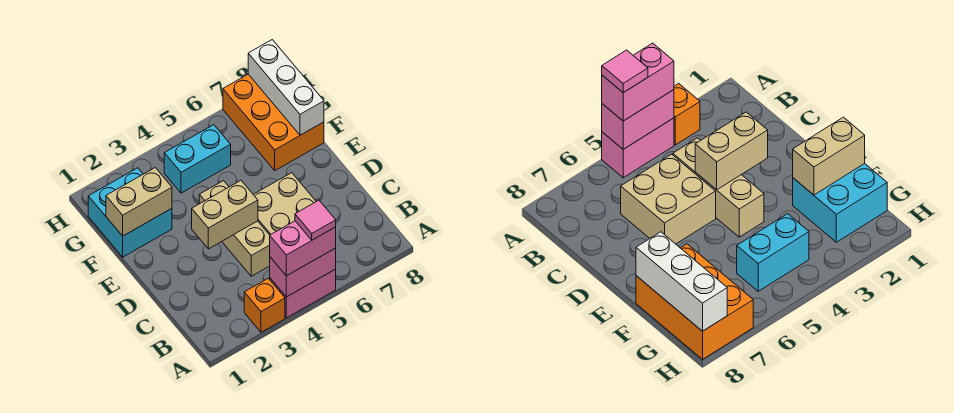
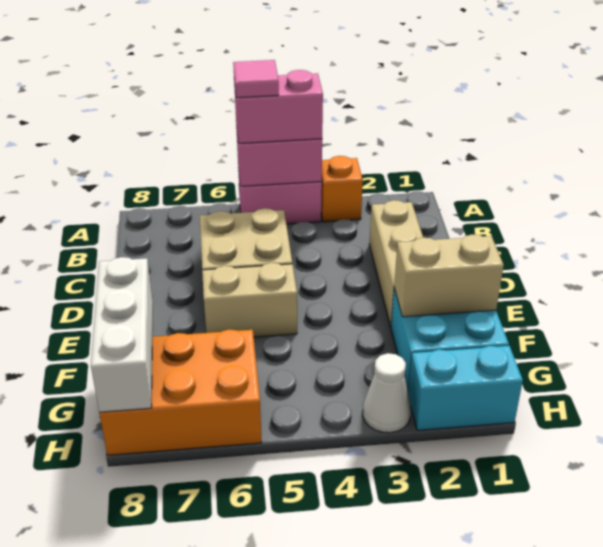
tan 1x3 brick [199,181,270,276] -> tan 1x3 brick moved to [369,200,423,327]
tan 1x2 brick [192,181,258,249] -> tan 1x2 brick moved to [202,263,297,337]
orange 2x3 brick [223,74,324,170] -> orange 2x3 brick turned to [100,329,262,455]
cyan 1x2 brick [164,125,231,193] -> cyan 1x2 brick moved to [408,346,523,430]
none -> white 1x1 cone [363,353,411,433]

